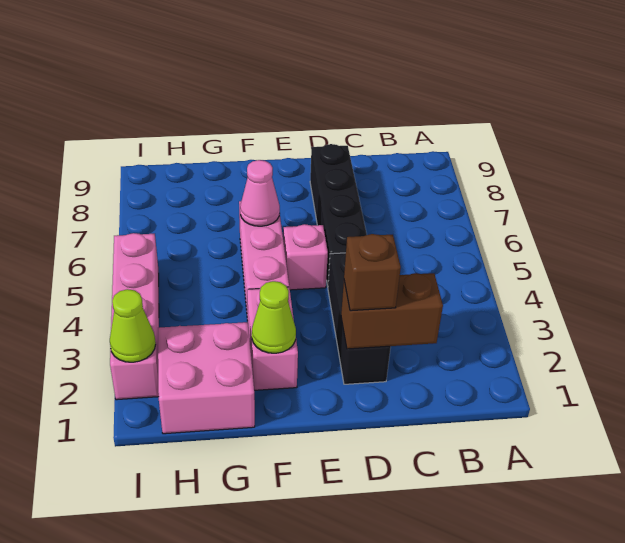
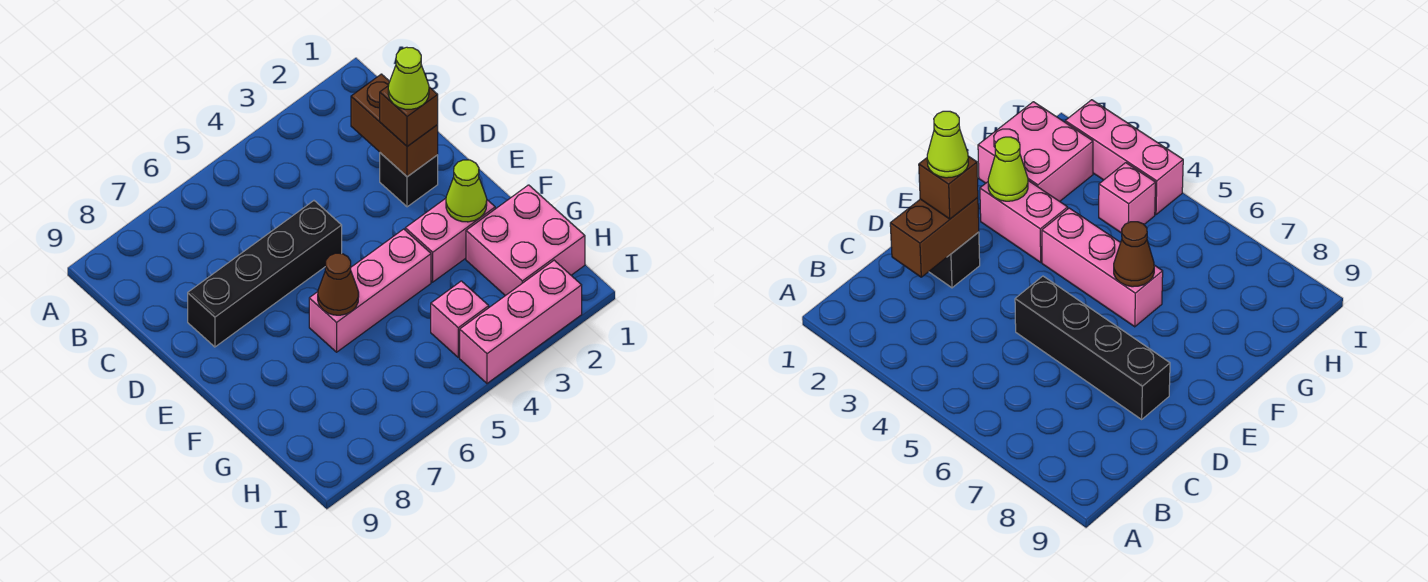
black 1x3 brick [328,253,391,384] -> black 1x1 brick [380,153,438,207]
pink 1x1 brick [283,224,328,290] -> pink 1x1 brick moved to [431,281,489,357]
pink 1x1 cone [240,160,280,226] -> brown 1x1 cone [318,253,359,315]
pink 1x4 brick [110,233,159,400] -> pink 1x3 brick [460,260,582,383]
lime 1x1 cone [110,289,156,362] -> lime 1x1 cone moved to [388,47,429,109]

